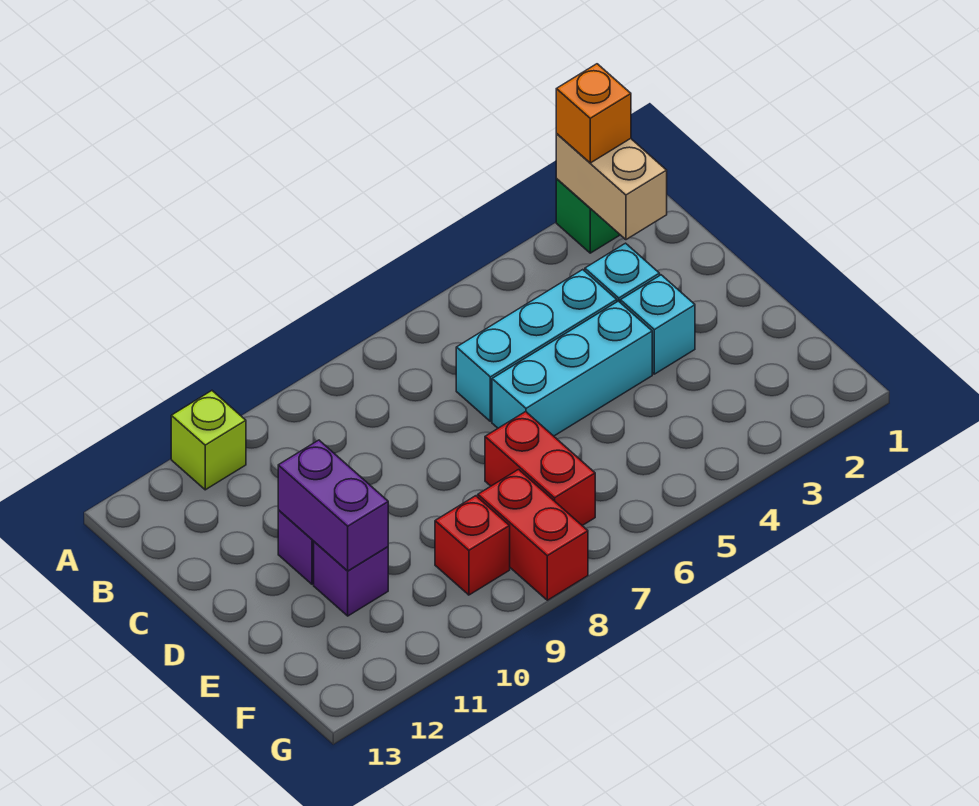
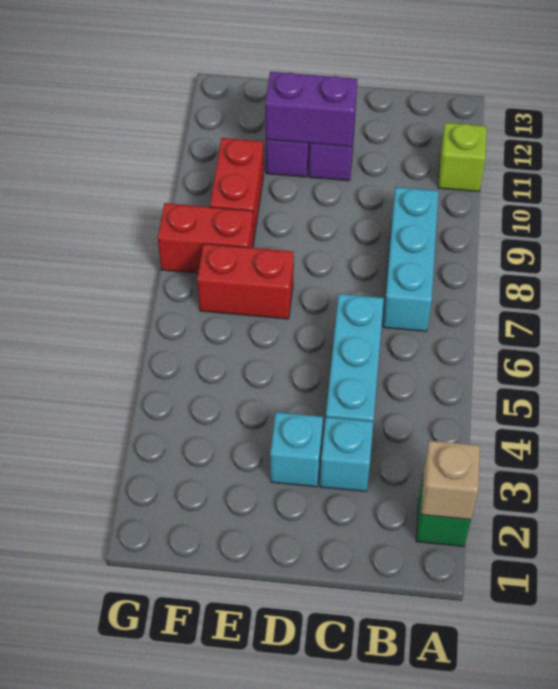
tan 1x2 brick [556,134,667,240] -> tan 1x1 brick [421,441,480,520]
orange 1x1 brick [556,64,631,163] -> none
cyan 1x3 brick [492,301,652,436] -> cyan 1x3 brick moved to [383,187,438,332]
red 1x1 brick [435,496,510,595] -> red 1x2 brick [210,138,264,238]

